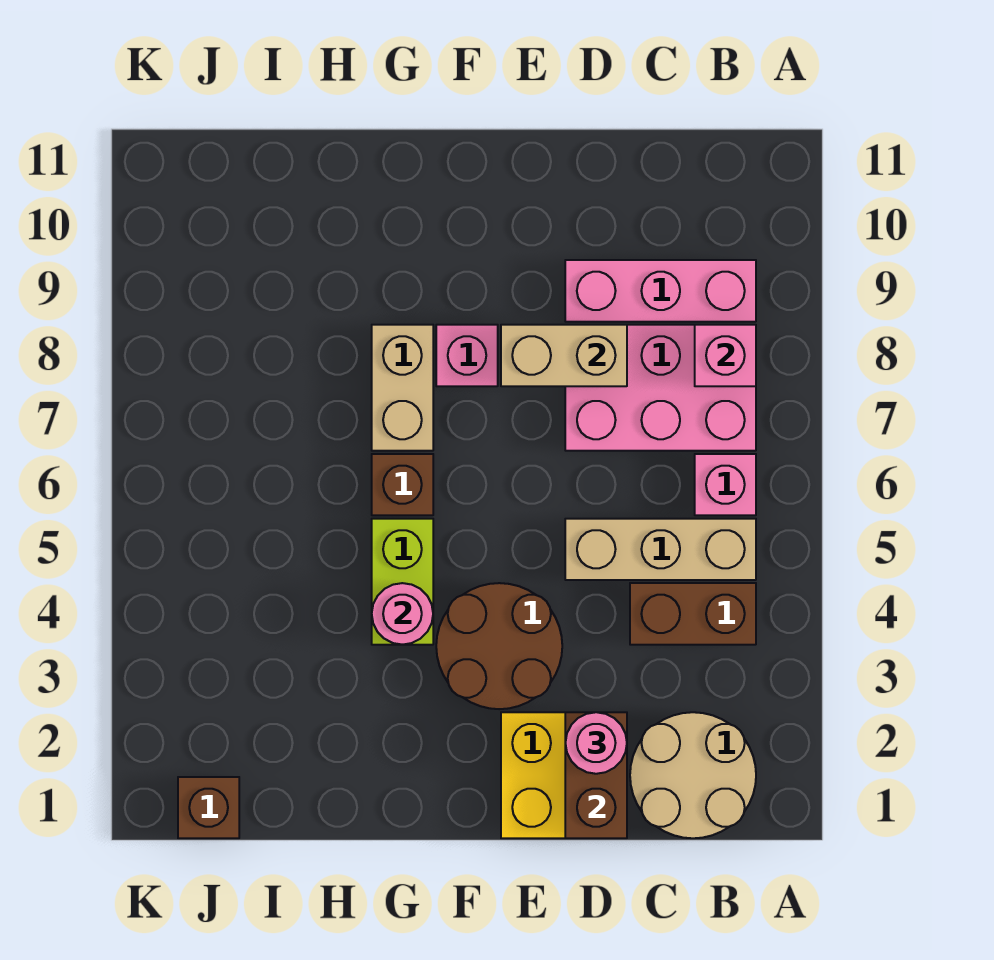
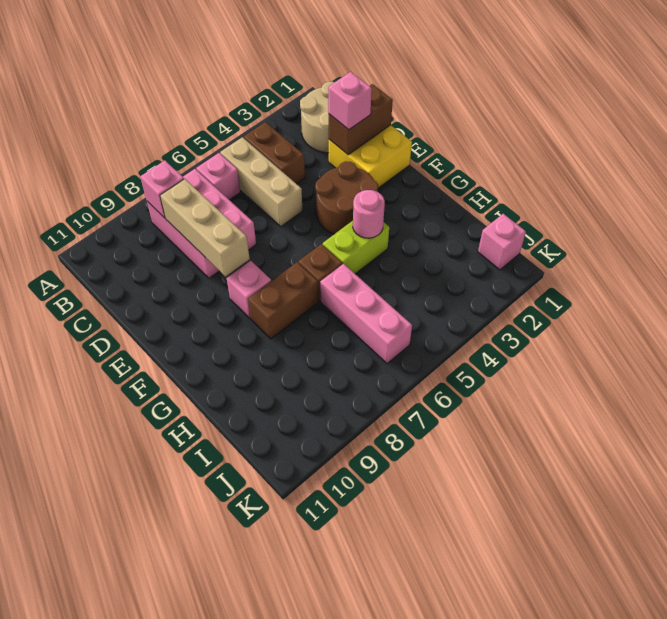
pink 1x3 brick [565,260,756,322] -> pink 1x3 brick moved to [320,264,412,363]
pink 1x1 round brick [565,712,627,774] -> pink 1x1 brick [328,72,372,130]
tan 1x2 brick [501,325,627,386] -> tan 1x3 brick [160,179,250,277]
tan 1x2 brick [372,325,433,451] -> brown 1x2 brick [248,262,319,339]
brown 1x1 brick [178,777,239,838] -> pink 1x1 brick [478,214,526,270]

